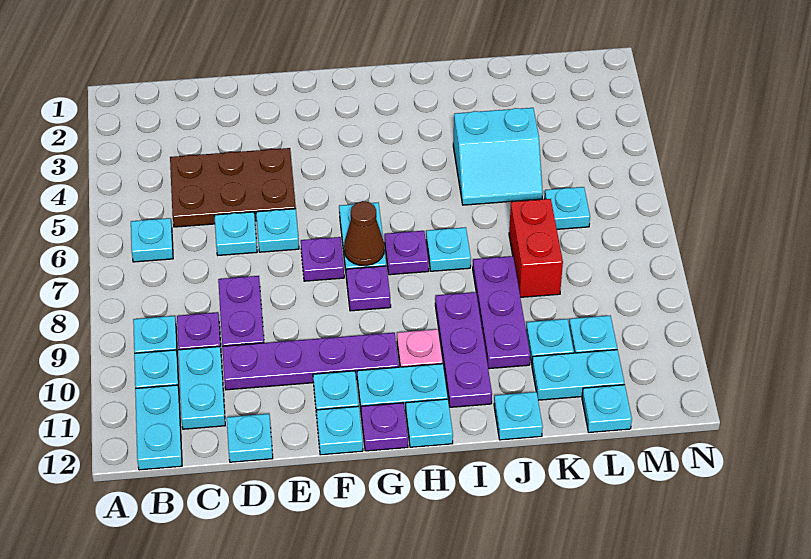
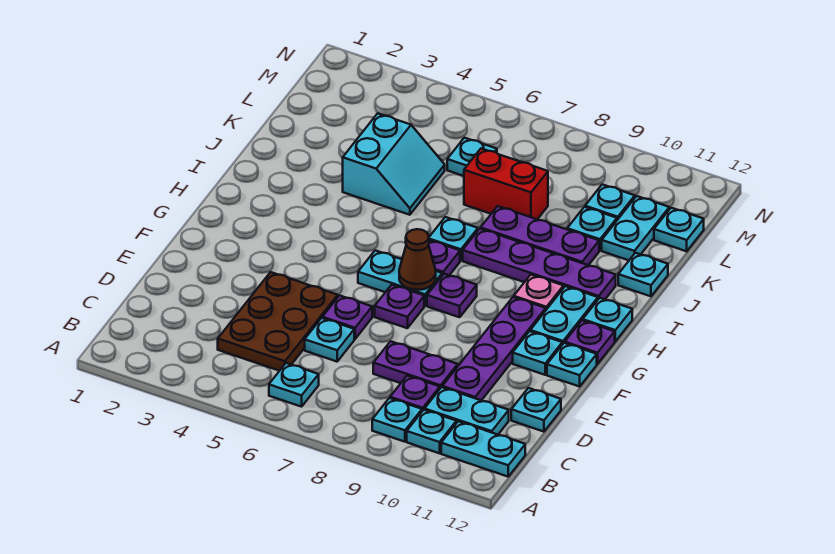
cyan 1x1 plate [256,209,299,252] -> purple 1x1 plate [322,295,372,339]
purple 1x3 plate [435,292,492,407] -> purple 1x4 plate [463,229,616,299]

